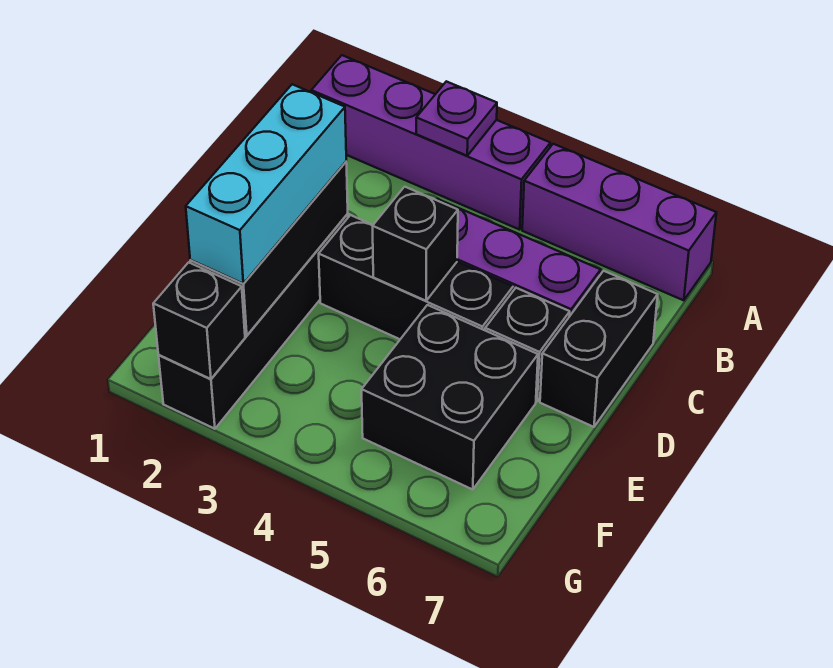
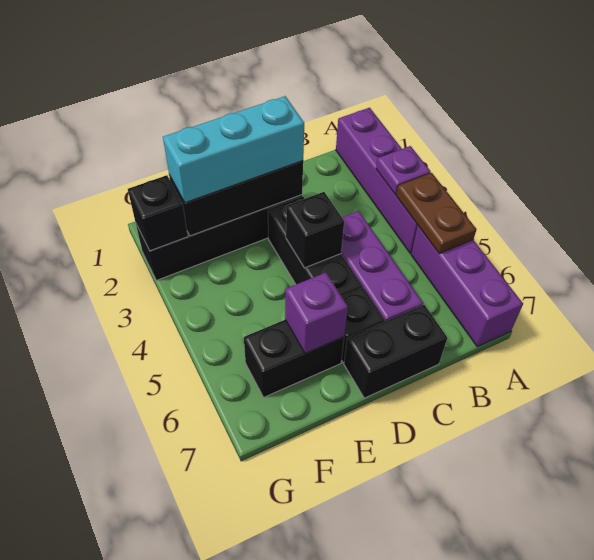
none -> brown 1x2 plate [396,173,476,253]
black 2x2 brick [362,305,538,490] -> black 1x2 brick [244,320,344,397]
none -> purple 1x1 brick [285,273,348,353]

